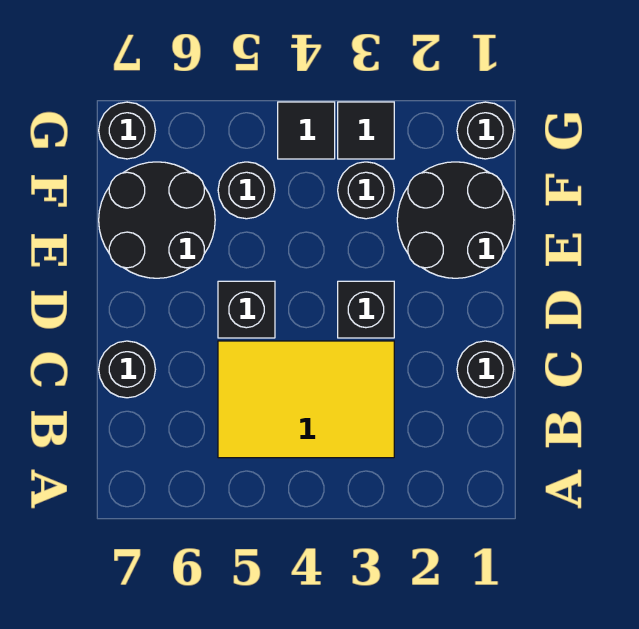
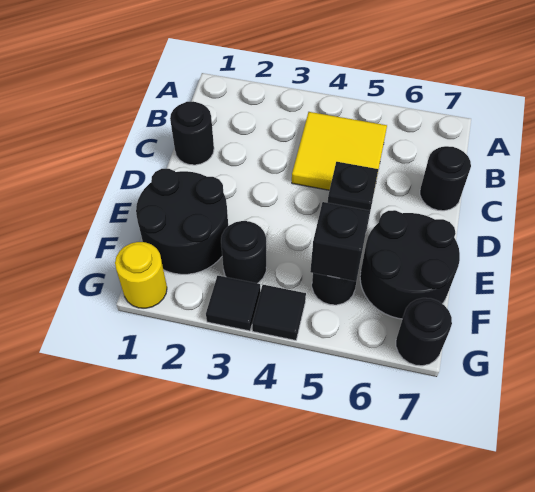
yellow 2x3 tile [218,341,394,458] -> yellow 2x2 tile [292,112,387,190]
black 1x1 brick [338,281,394,338] -> black 1x1 brick moved to [310,202,370,281]
black 1x1 round brick [457,102,514,159] -> yellow 1x1 round brick [115,242,167,308]

